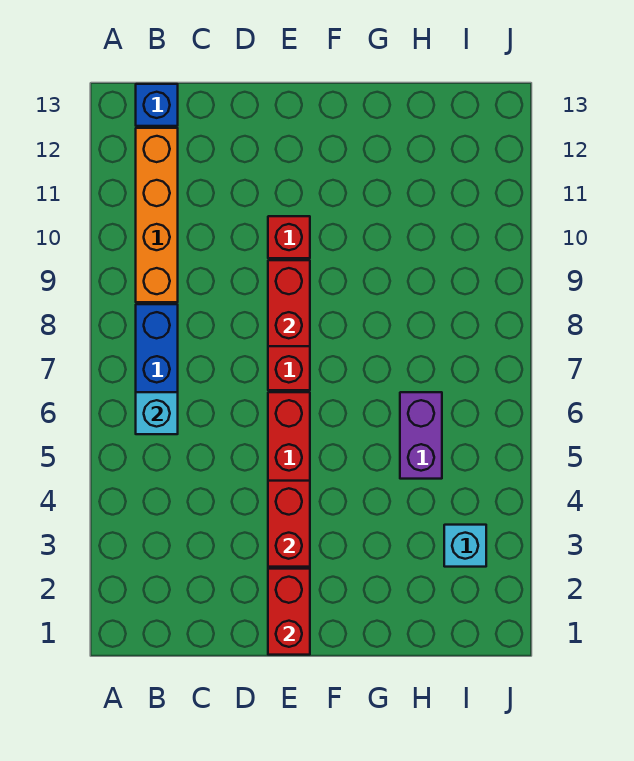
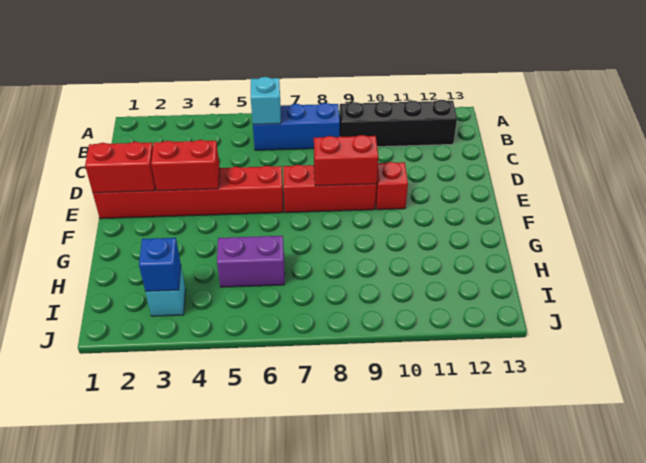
orange 1x4 brick [136,128,178,302] -> black 1x4 brick [339,100,457,147]
blue 1x1 brick [136,84,178,126] -> blue 1x1 brick moved to [139,238,181,291]

